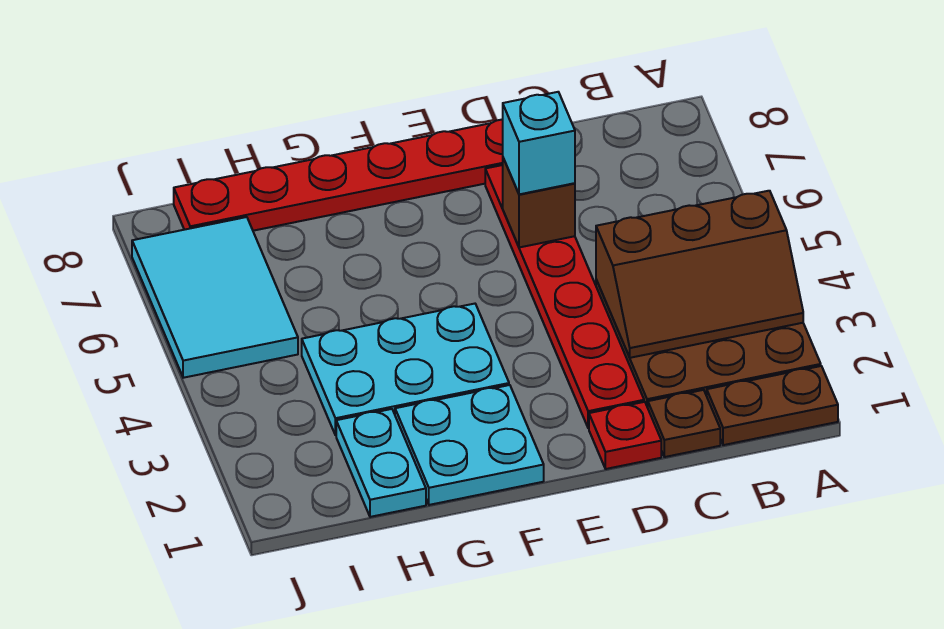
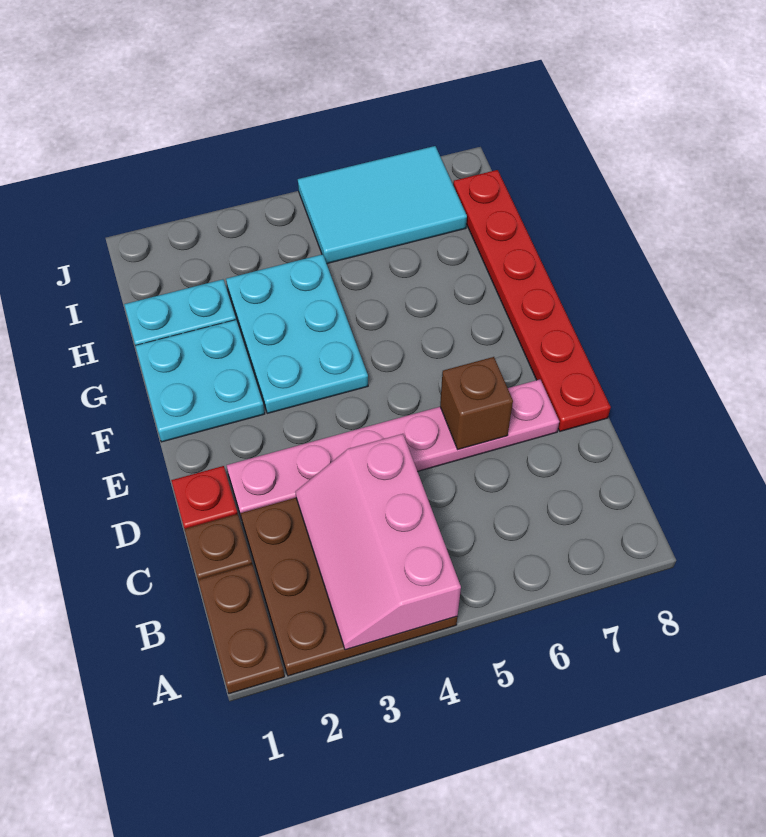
brown 2x3 slope [596,191,803,358] -> pink 2x3 slope [295,434,461,650]
red 1x6 plate [485,165,644,428] -> pink 1x6 plate [227,379,559,516]
cyan 1x1 brick [503,92,575,194] -> none

